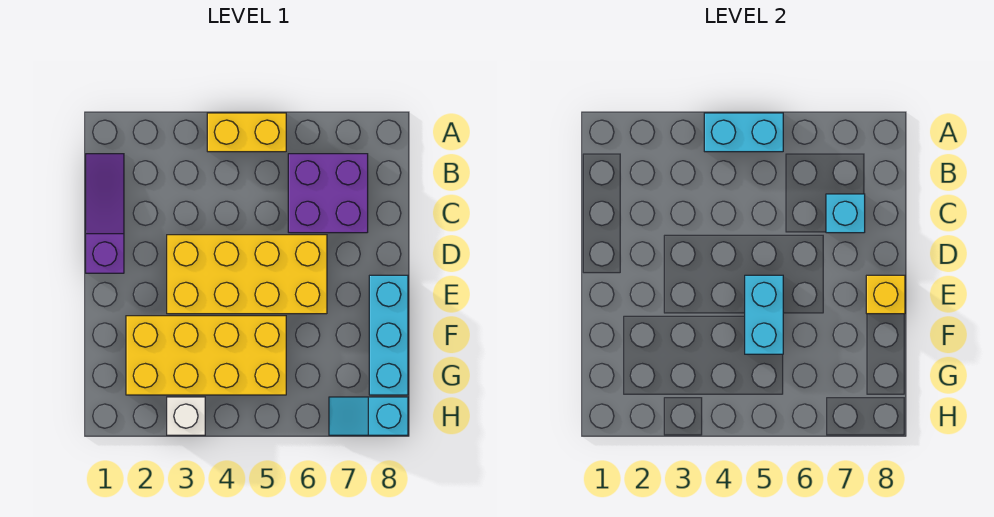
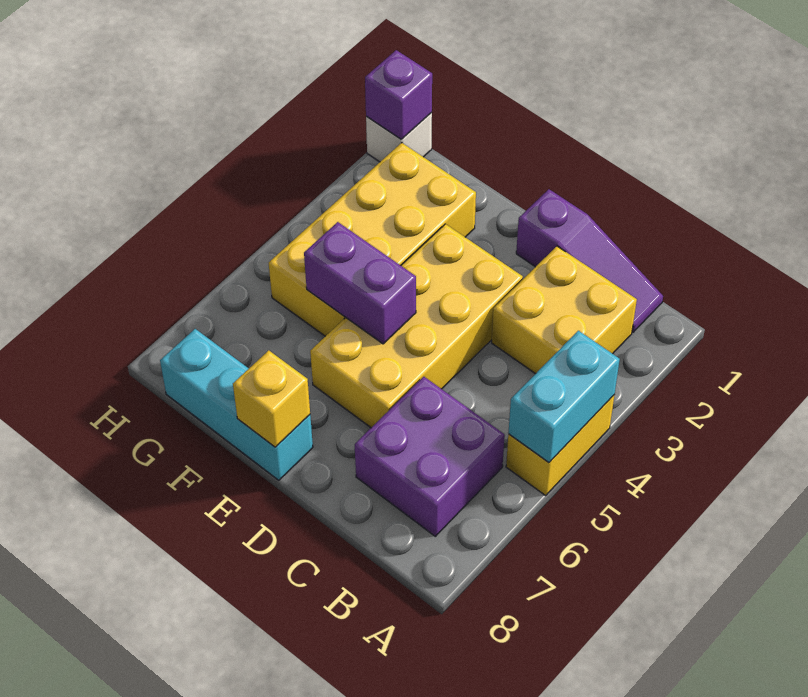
none -> yellow 2x2 brick [492,246,637,374]
cyan 1x1 brick [826,194,865,233] -> none
cyan 1x2 brick [745,275,783,354] -> purple 1x2 brick [304,222,416,344]
none -> purple 1x1 brick [365,50,432,139]
white 1x1 brick [167,397,205,435] -> white 1x1 brick moved to [366,112,432,162]
cyan 1x2 slope [329,397,408,435] -> none

